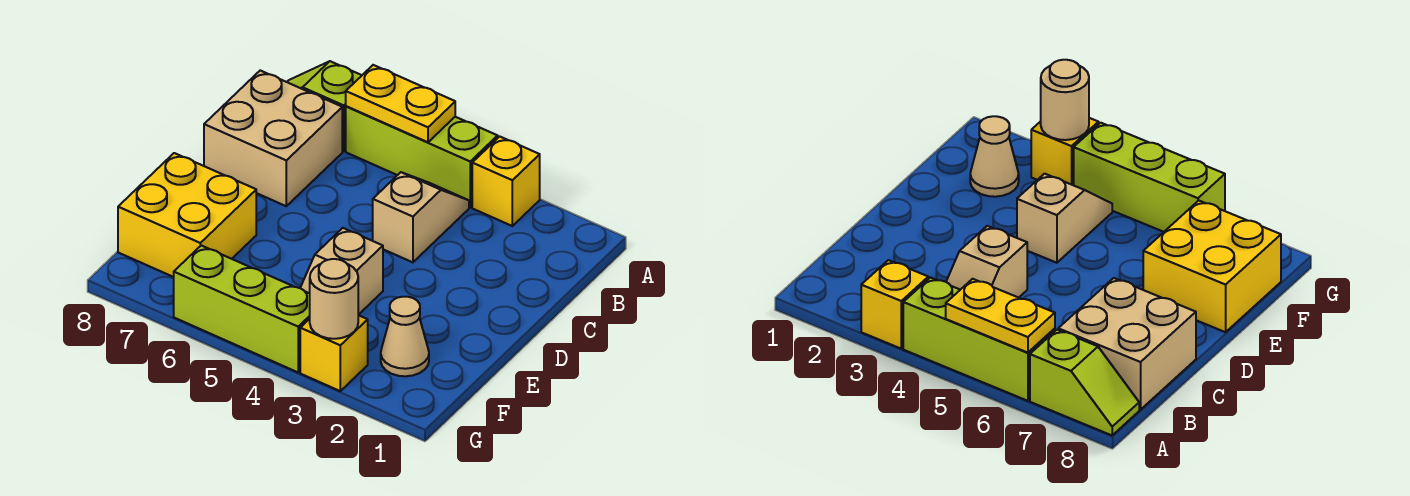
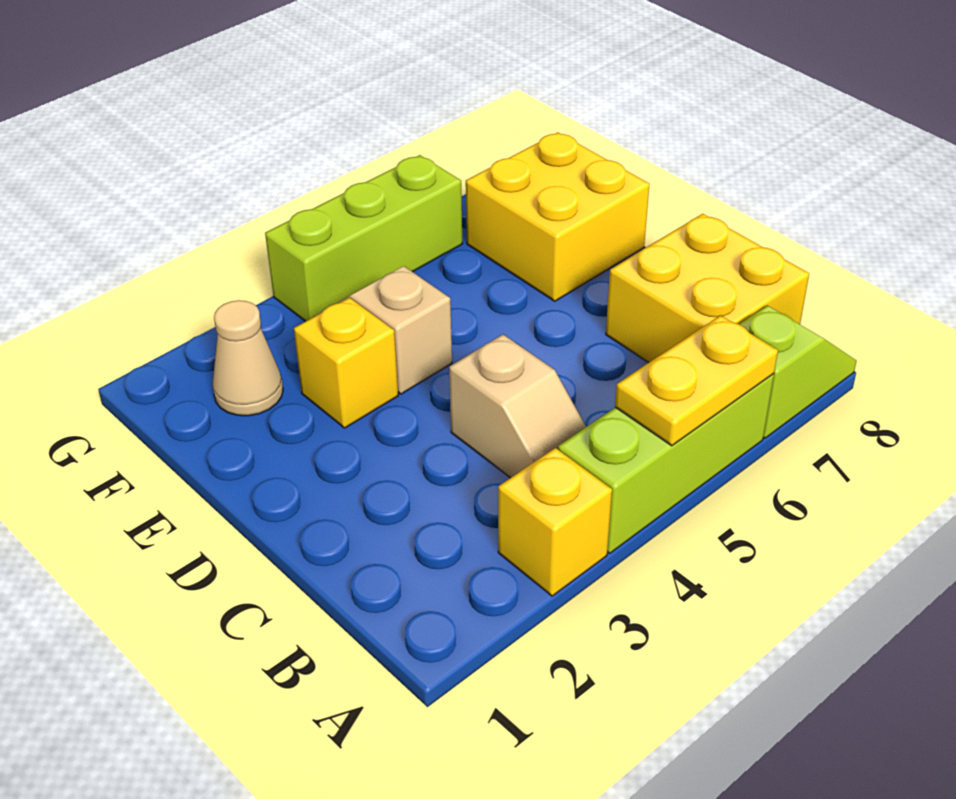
tan 2x2 brick [204,71,342,206] -> yellow 2x2 brick [606,214,809,363]
yellow 1x1 brick [300,315,368,391] -> yellow 1x1 brick moved to [294,298,398,428]
tan 1x1 round brick [310,259,358,339] -> none

